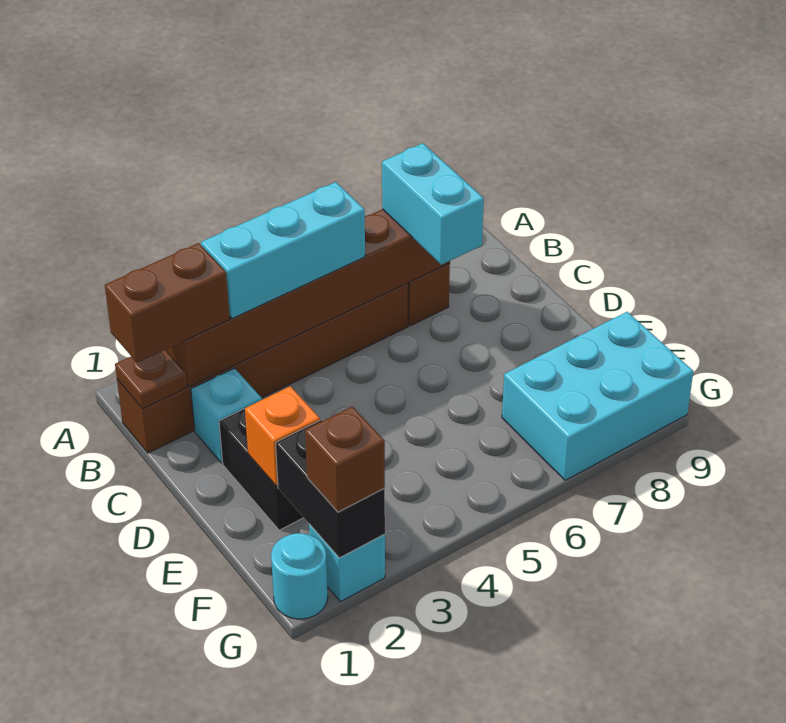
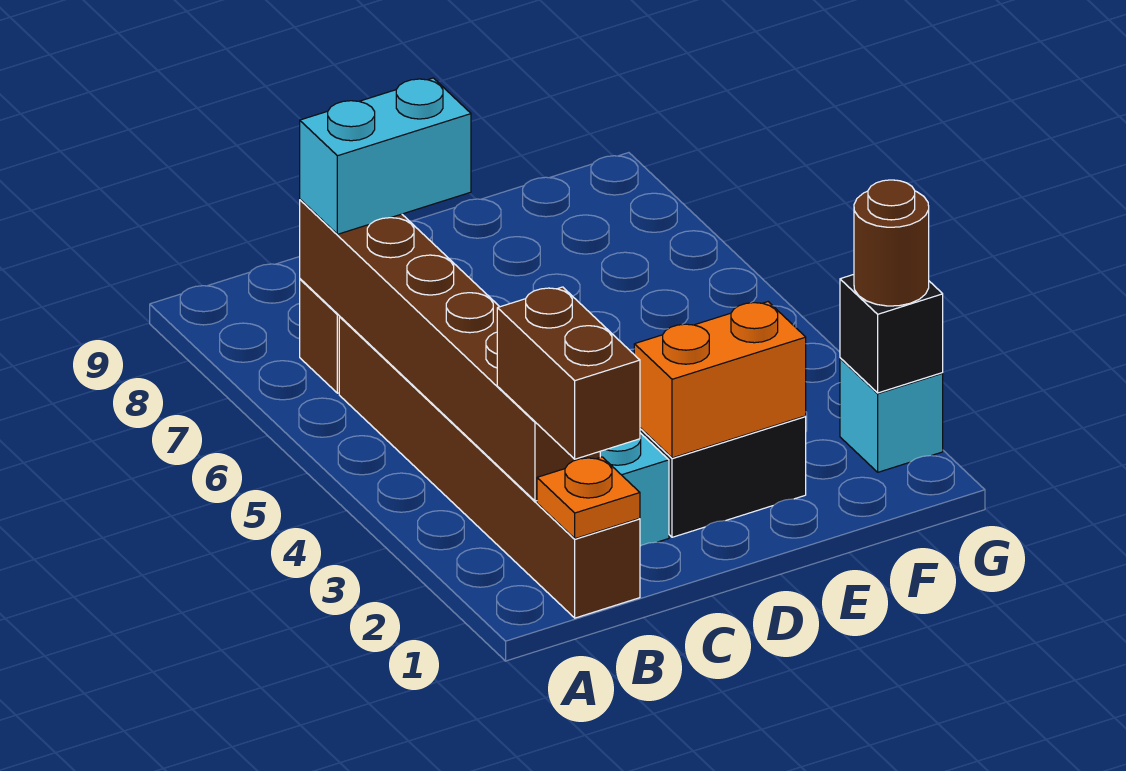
brown 1x1 plate [115,350,187,409] -> orange 1x1 plate [537,457,640,539]
cyan 1x3 brick [201,182,365,319] -> none
orange 1x1 brick [245,386,320,486] -> orange 1x2 brick [634,302,806,458]
black 1x2 brick [276,420,385,558] -> black 1x1 brick [840,275,943,393]
cyan 2x3 brick [502,312,693,480] -> none
cyan 1x1 round brick [271,533,328,619] -> none
brown 1x1 brick [305,406,385,512] -> brown 1x1 round brick [854,180,929,306]

